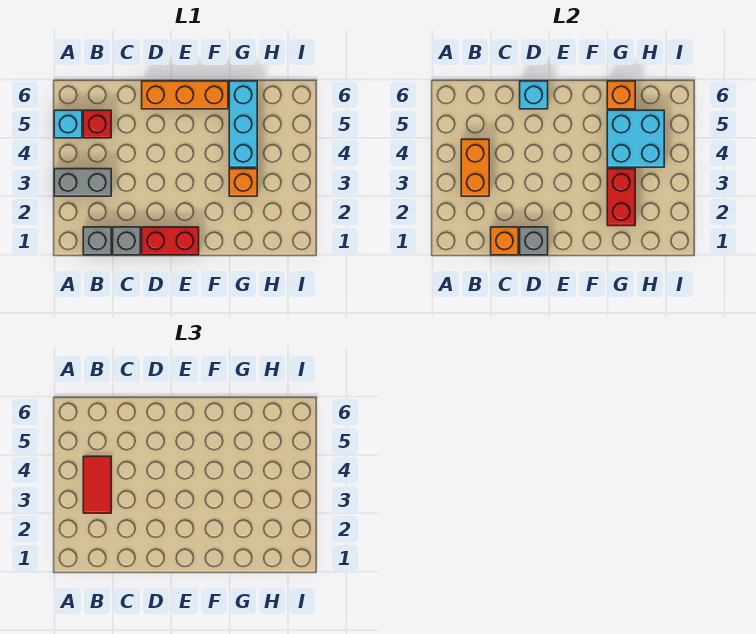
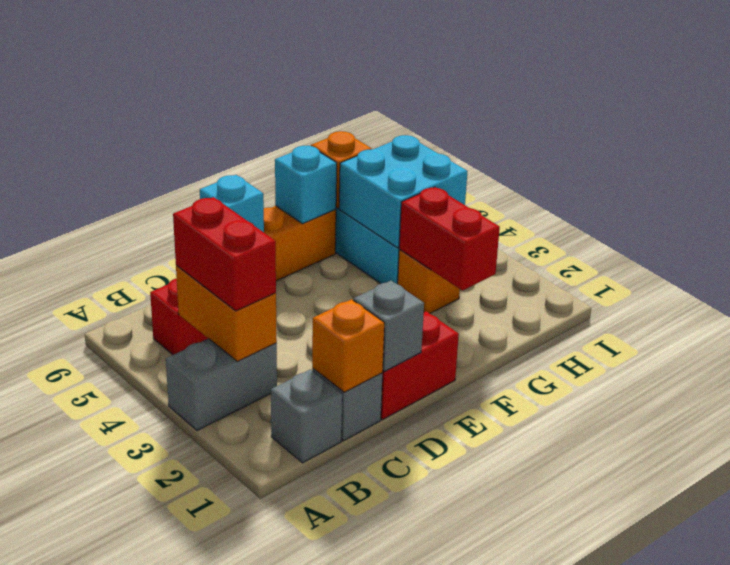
cyan 1x1 brick [54,110,82,138] -> cyan 1x1 brick moved to [275,146,337,224]
red 1x2 tile [83,456,111,513] -> red 1x2 brick [173,197,276,311]

